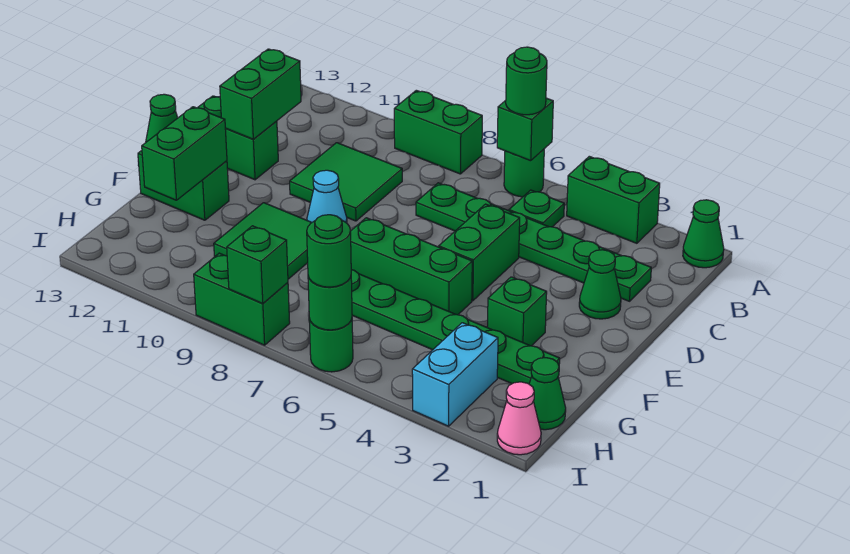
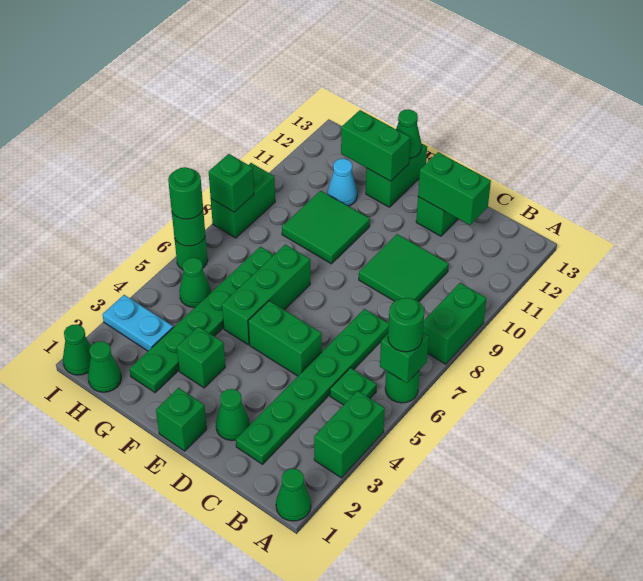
none -> green 1x1 brick [156,388,207,451]
cyan 1x1 cone [307,170,347,223] -> cyan 1x1 cone moved to [328,159,358,206]
cyan 1x2 brick [412,323,498,426] -> cyan 1x2 plate [102,295,173,351]
none -> green 1x1 cone [179,258,211,308]
pink 1x1 cone [497,382,541,455] -> green 1x1 cone [63,324,91,375]

